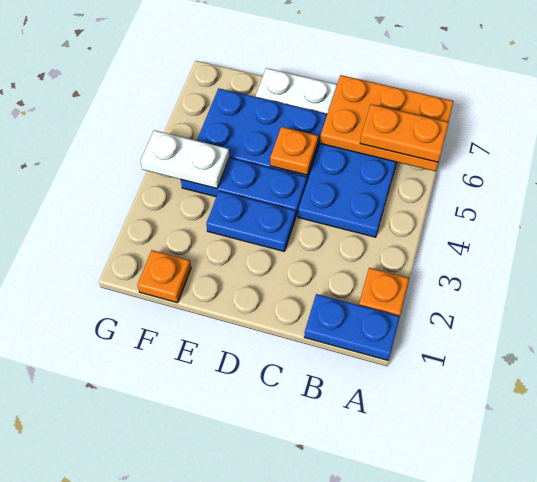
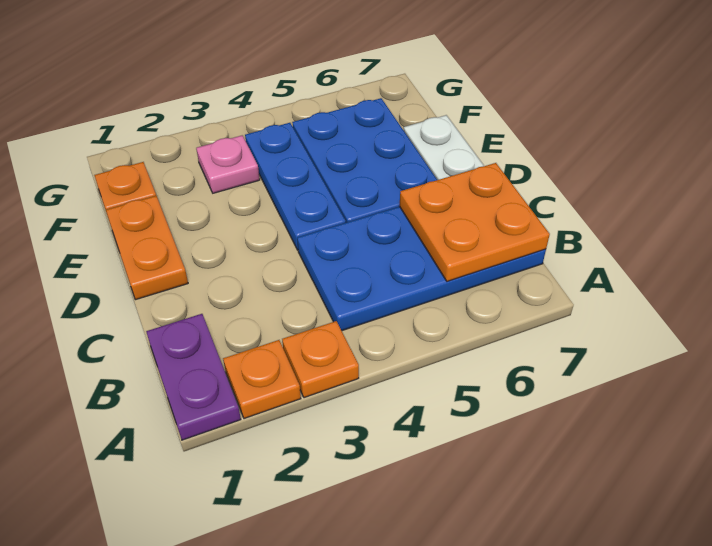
blue 1x2 plate [304,294,400,360] -> purple 1x2 plate [146,314,241,440]
orange 2x3 plate [320,75,454,171] -> orange 2x2 plate [400,163,550,281]
orange 1x2 plate [360,104,449,162] -> orange 1x2 plate moved to [106,196,188,300]
blue 1x2 plate [206,191,296,251] -> none
orange 1x1 plate [270,127,318,175] -> orange 1x1 plate moved to [282,321,359,398]
none -> pink 1x1 plate [196,135,260,193]
white 1x2 plate [140,130,229,189] -> none

